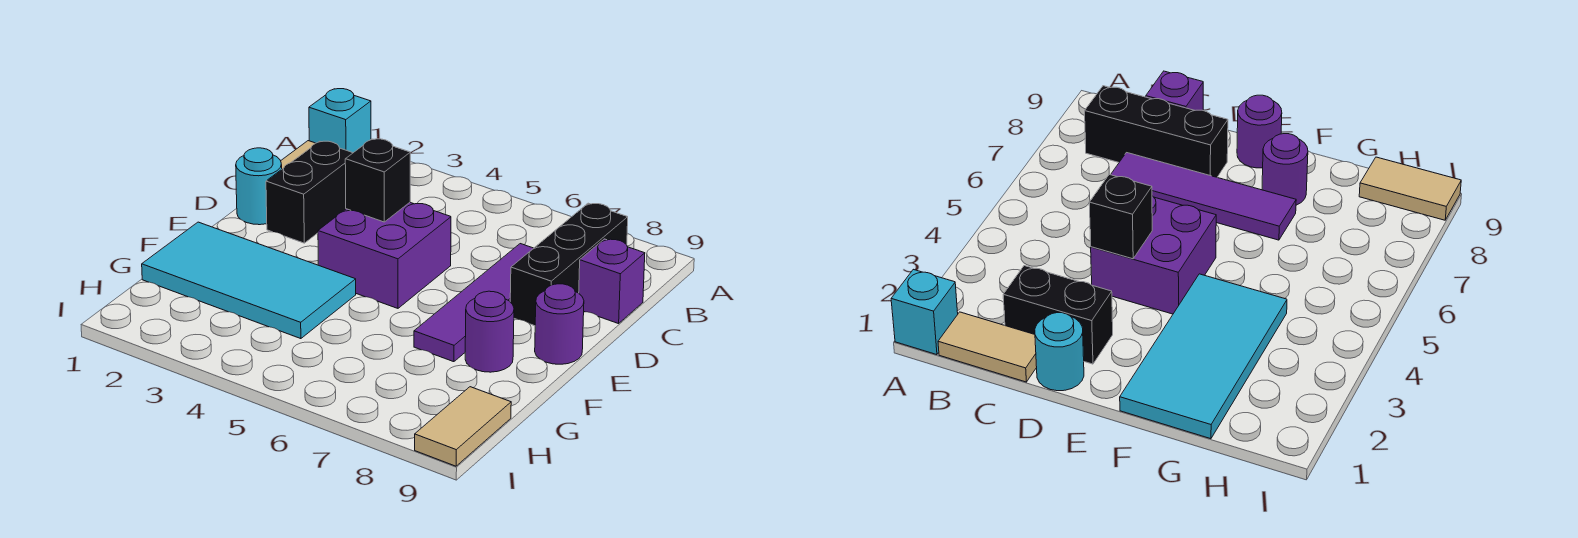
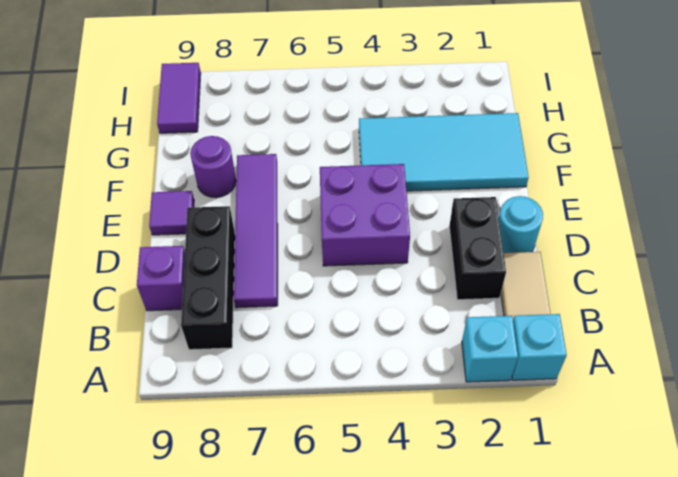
none -> cyan 1x1 brick [462,316,518,382]
black 1x1 brick [345,139,410,222] -> none
purple 1x1 round brick [535,284,584,364] -> purple 1x1 tile [149,191,194,235]
tan 1x2 tile [415,387,511,466] -> purple 1x2 tile [157,63,201,133]

